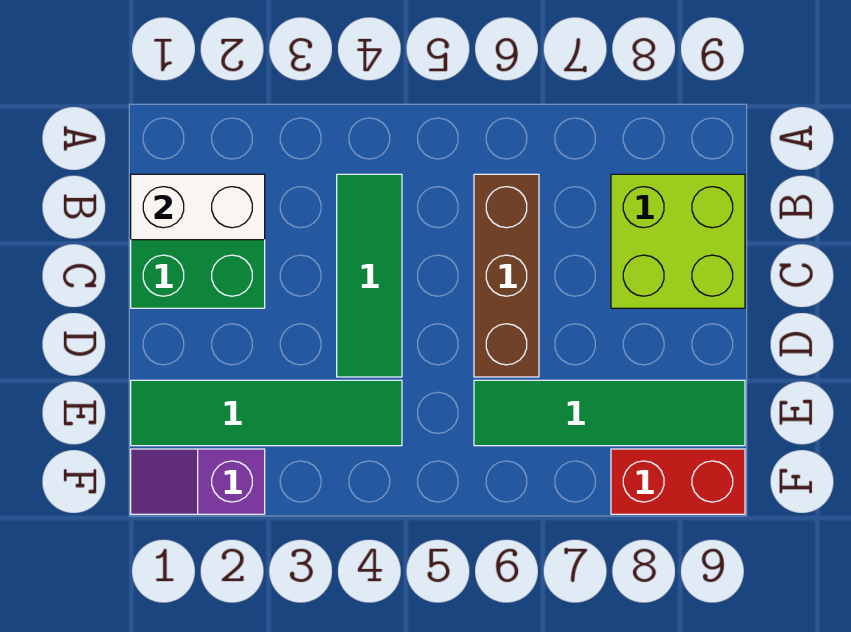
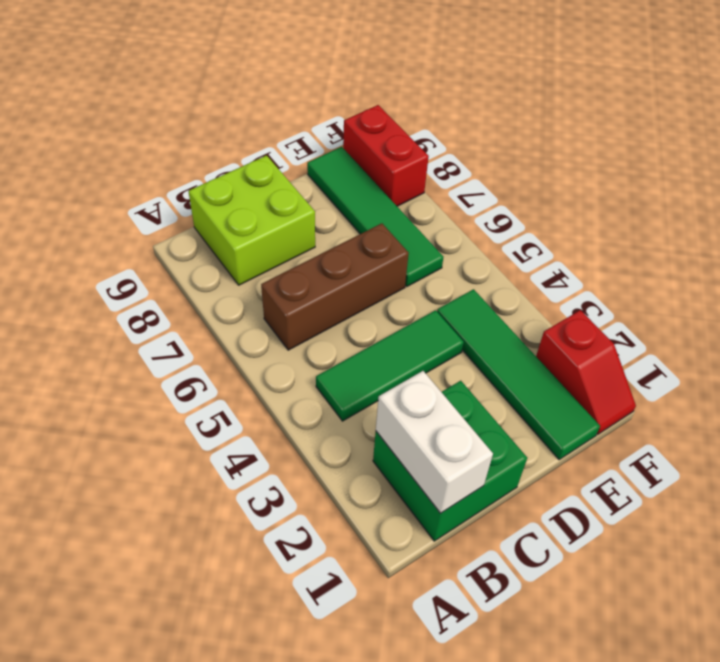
purple 1x2 slope [131,449,265,514] -> red 1x2 slope [536,310,636,434]

